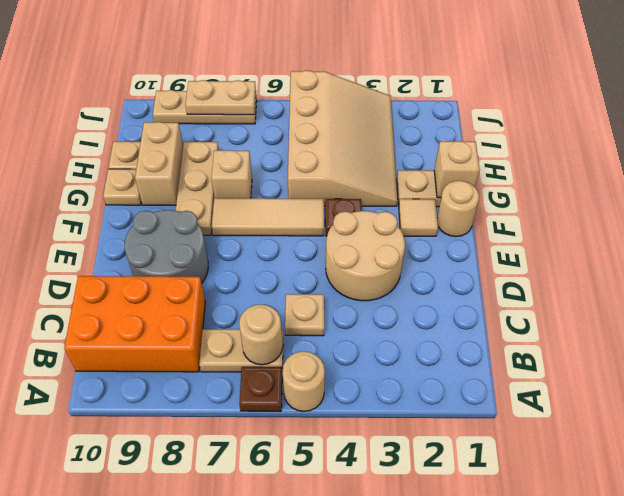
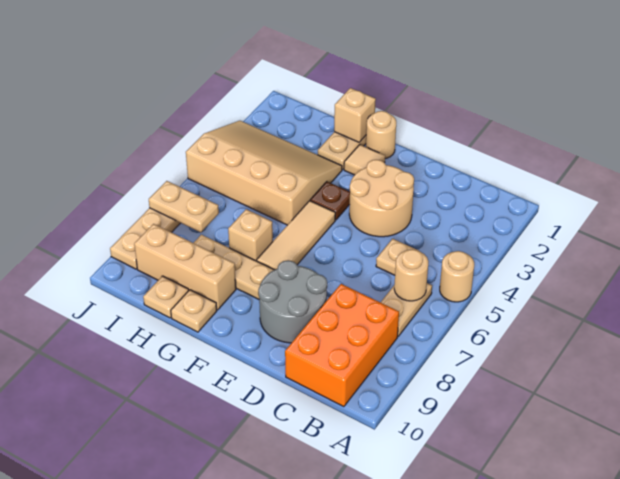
brown 1x1 plate [239,367,282,411] -> none
tan 1x2 brick [135,122,183,205] -> tan 1x3 brick [134,224,236,310]
tan 1x2 plate [185,80,256,115] -> tan 1x2 plate turned to [149,181,219,232]

